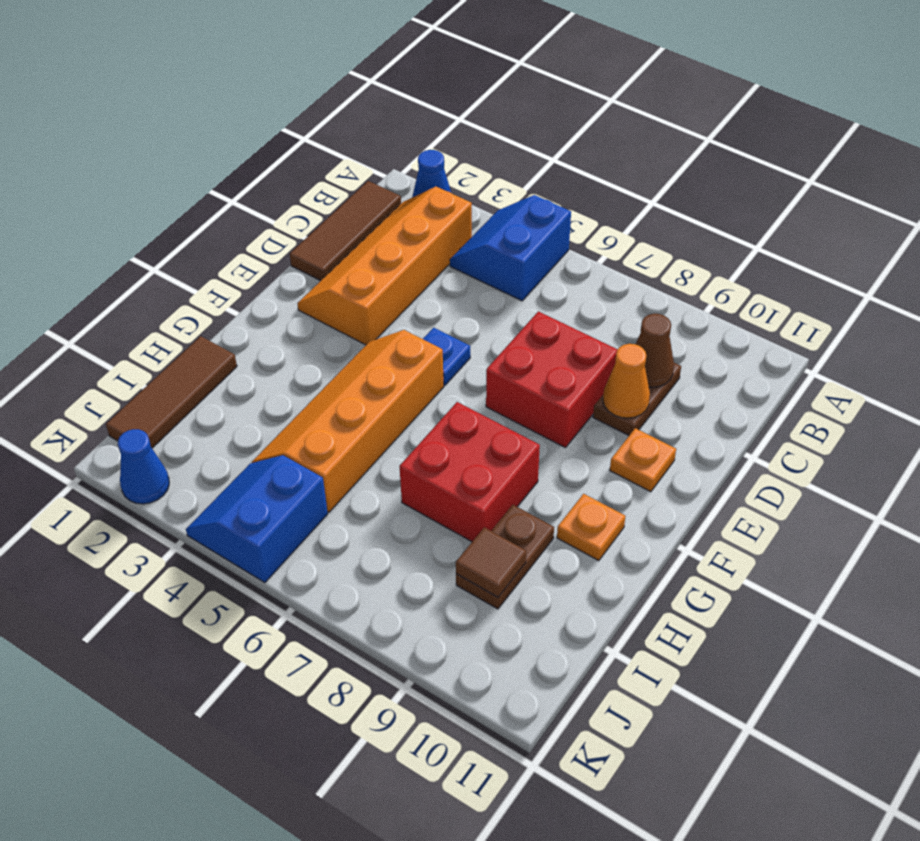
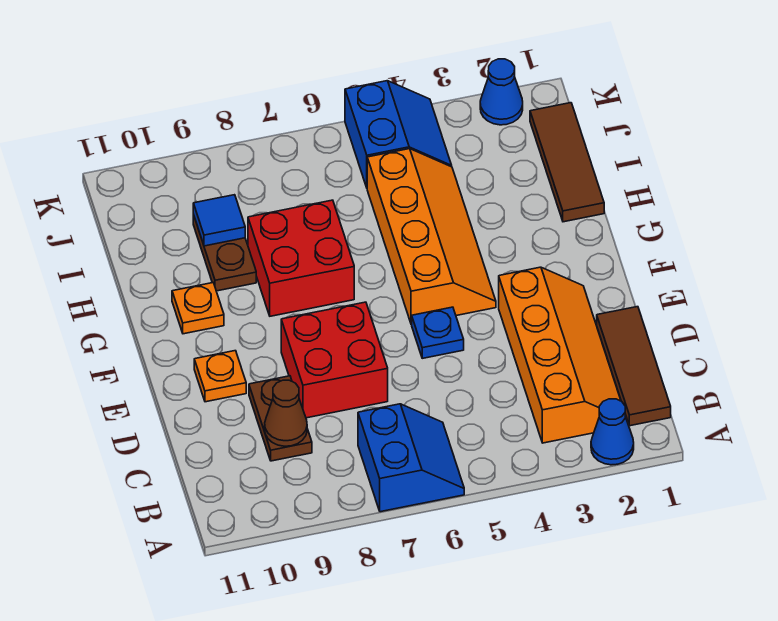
blue 2x2 slope [450,195,571,301] -> blue 2x2 slope moved to [358,404,464,512]
orange 1x1 cone [603,344,650,418] -> none
brown 1x1 tile [456,527,526,597] -> blue 1x1 tile [193,195,245,246]

